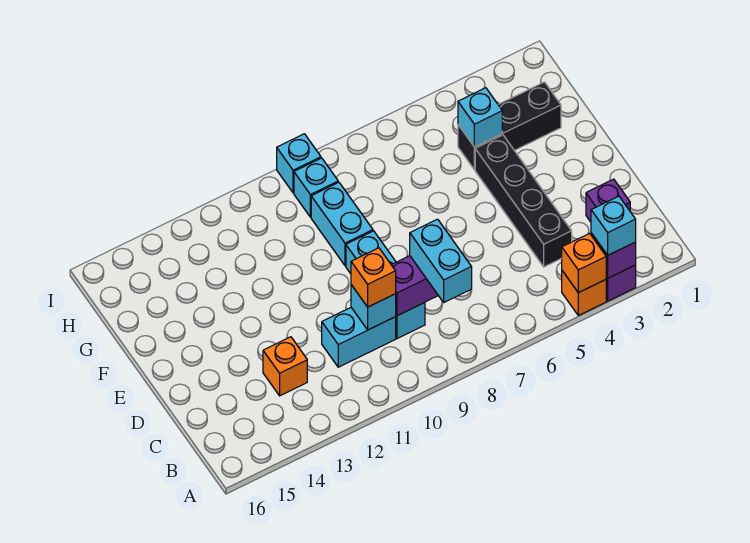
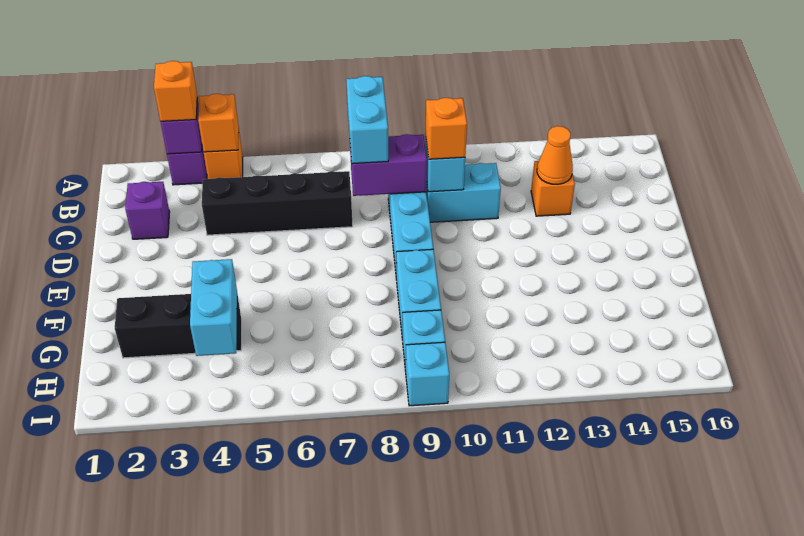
cyan 1x1 brick [591,196,636,255] -> orange 1x1 brick [154,61,197,121]
black 1x4 brick [475,135,572,267] -> black 1x4 brick turned to [202,171,353,235]
none -> orange 1x1 cone [537,126,573,184]
cyan 1x1 brick [458,88,502,147] -> cyan 1x2 brick [190,259,237,356]

